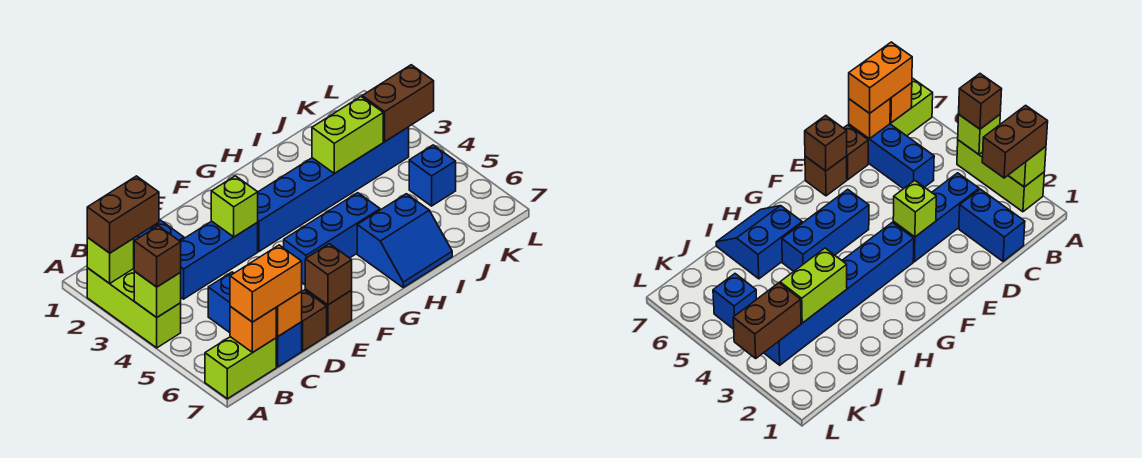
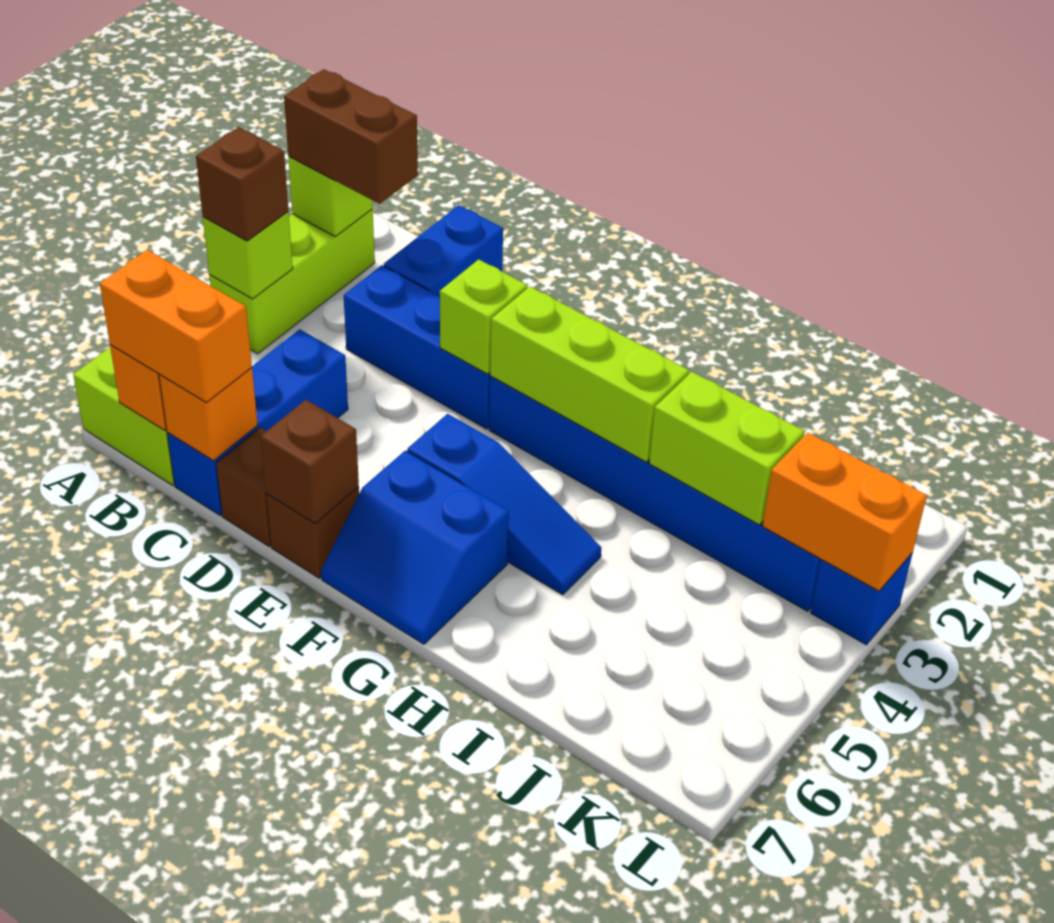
none -> lime 1x3 brick [490,287,689,462]
blue 1x3 brick [284,193,380,285] -> blue 1x3 slope [407,414,601,595]
blue 2x2 slope [357,194,452,287] -> blue 2x2 slope moved to [321,450,509,644]
brown 1x2 brick [362,65,434,142] -> orange 1x2 brick [762,433,927,591]
blue 1x1 brick [409,145,456,206] -> blue 1x1 brick moved to [811,553,913,645]

